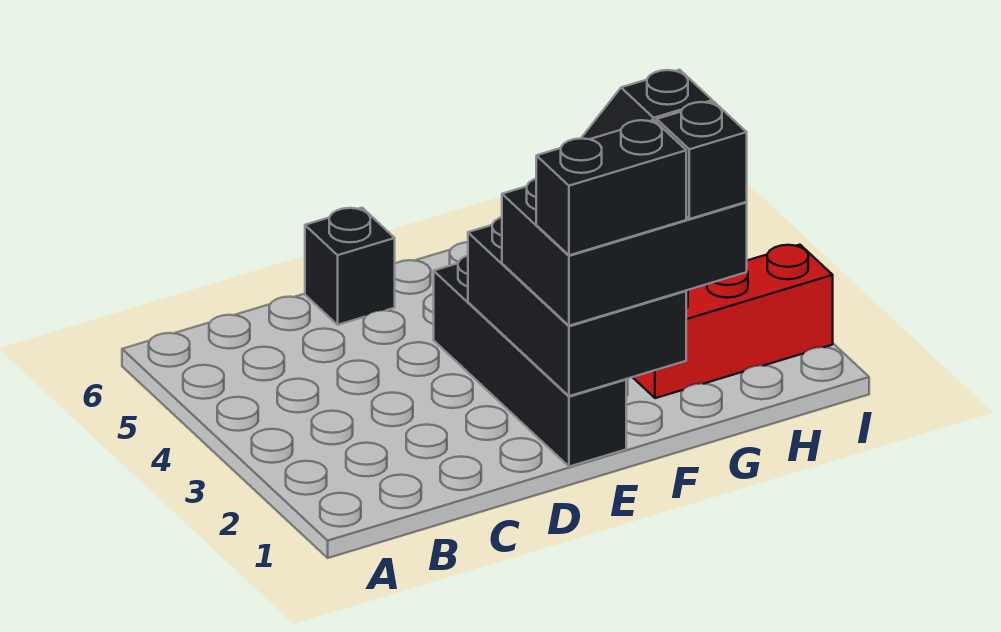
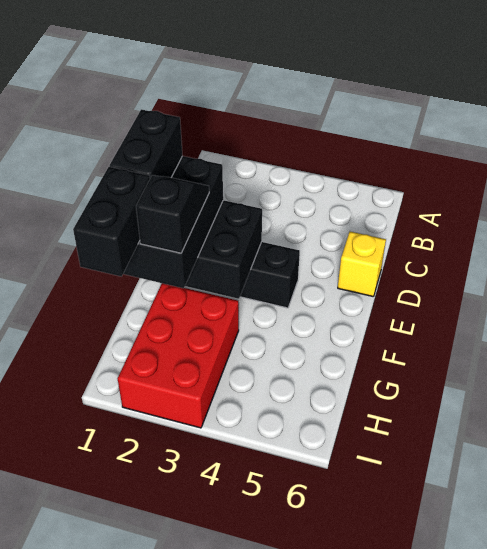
black 1x1 brick [305,208,395,325] -> yellow 1x1 brick [338,232,386,296]
black 1x1 brick [657,102,747,219] -> black 1x2 brick [73,167,150,277]
red 1x3 brick [633,245,833,398] -> red 2x3 brick [118,283,239,428]

